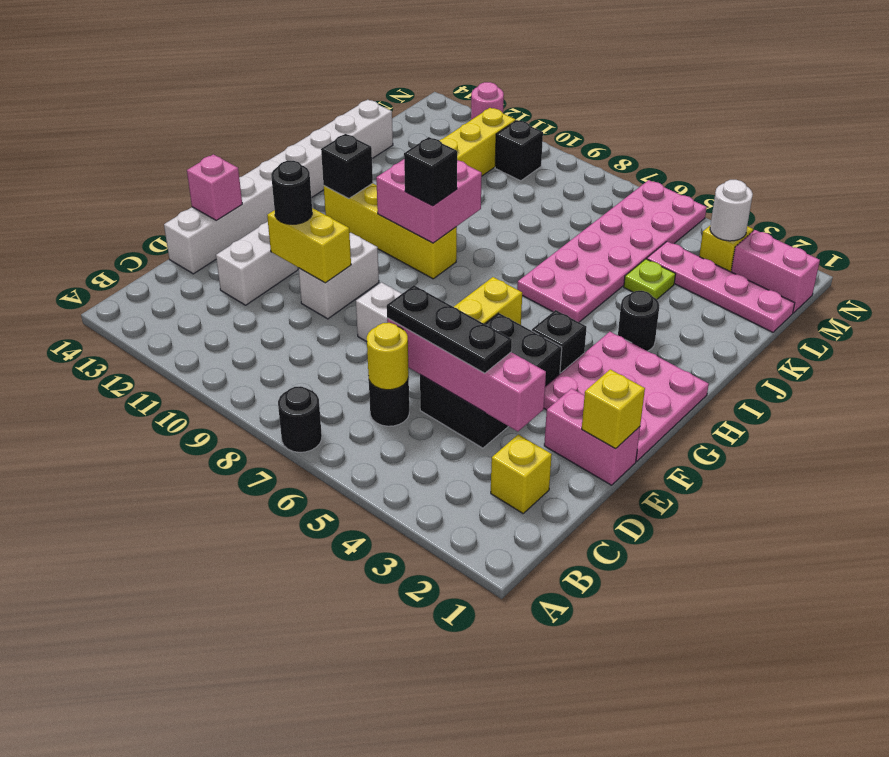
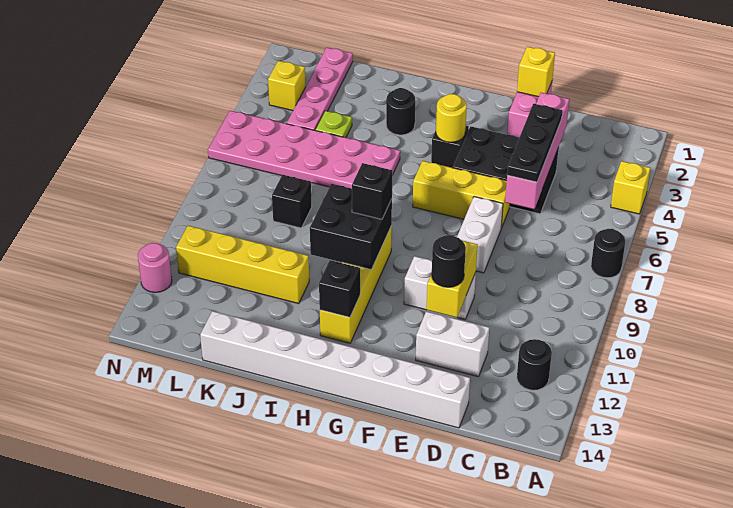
yellow 1x1 brick [491,434,552,513] -> yellow 1x1 brick moved to [611,161,650,214]
black 1x1 round brick [369,378,409,426] -> black 1x1 round brick moved to [517,339,552,390]
yellow 1x1 round brick [367,323,409,390] -> yellow 1x1 round brick moved to [436,94,467,142]
pink 1x1 brick [187,154,242,221] -> none
pink 3x3 plate [544,332,709,461] -> none
pink 2x2 brick [376,159,482,243] -> black 2x2 brick [310,184,392,270]
pink 1x2 brick [731,230,820,313] -> none
white 1x1 round brick [710,180,753,241] -> none
black 1x1 brick [495,120,543,181] -> black 1x1 brick moved to [272,175,312,228]

